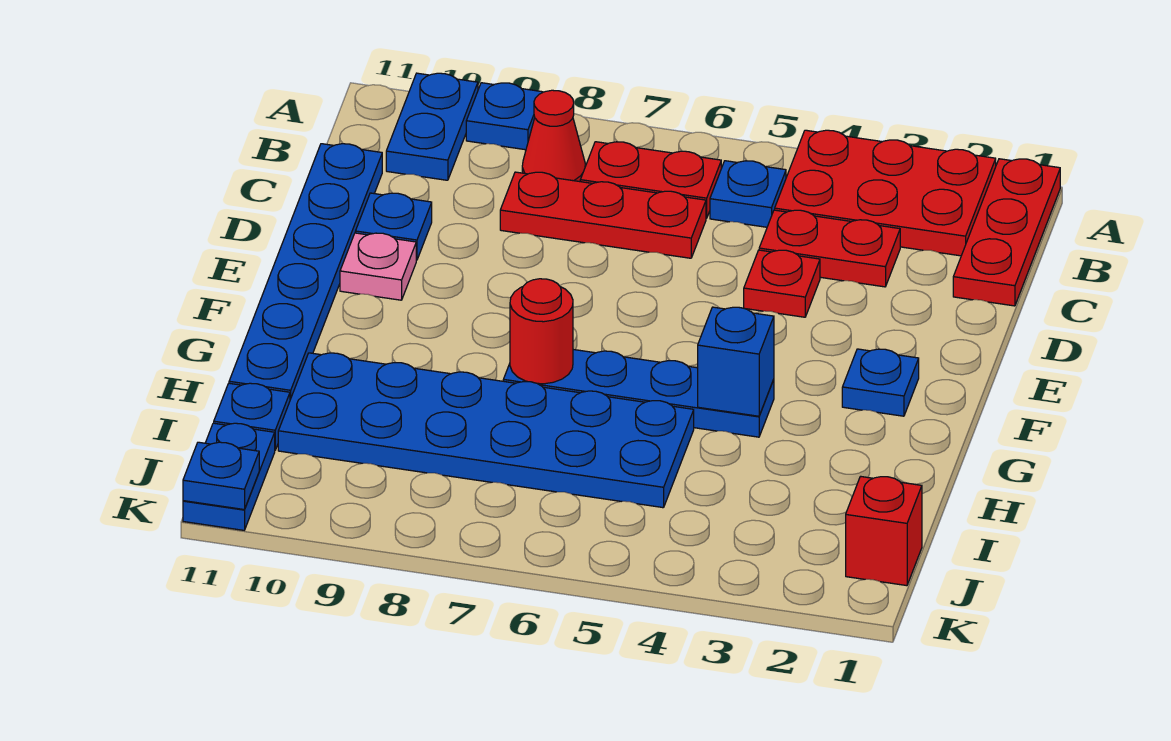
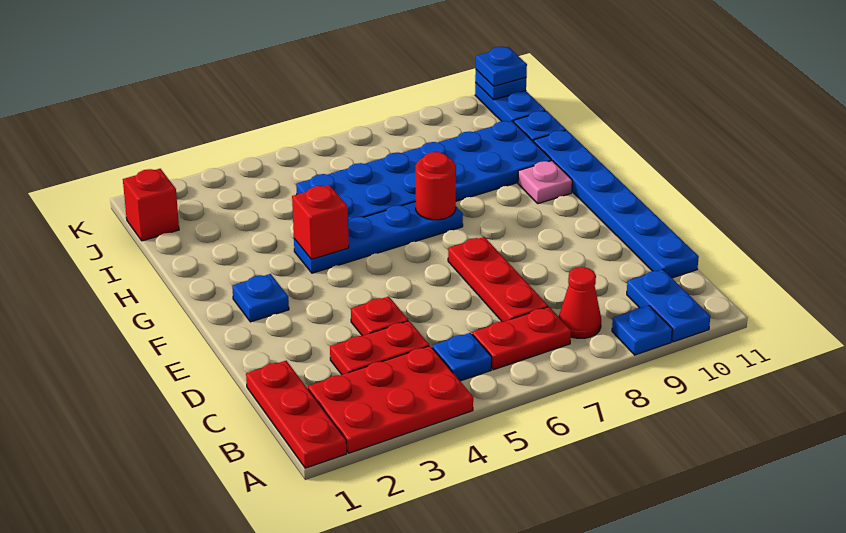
red 1x3 plate [500,172,706,258] -> red 1x3 plate turned to [448,237,548,322]
blue 1x1 plate [355,193,432,260] -> blue 1x1 plate moved to [476,47,527,86]
pink 1x1 plate [340,233,416,300] -> pink 1x1 plate moved to [518,161,572,204]
blue 1x1 brick [698,307,774,416] -> red 1x1 brick [292,185,349,259]

